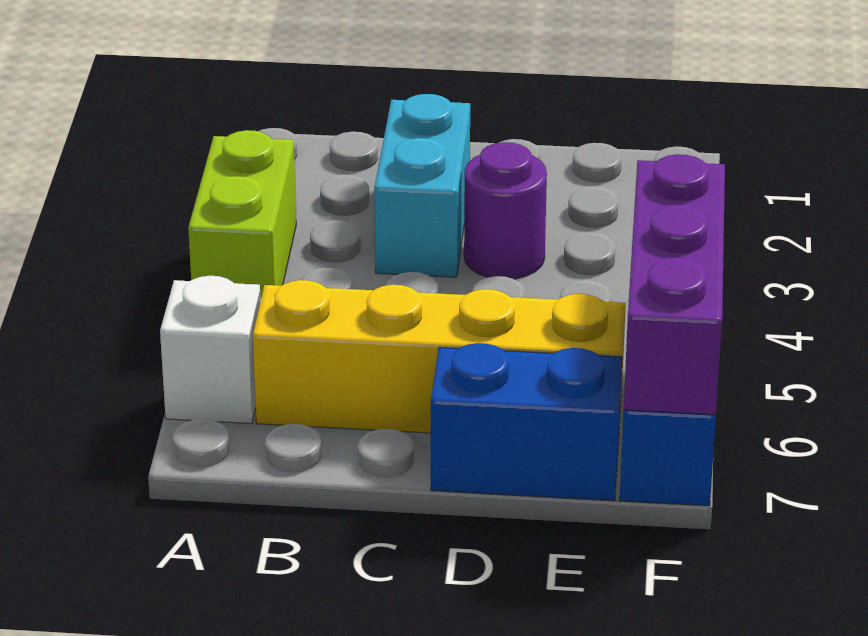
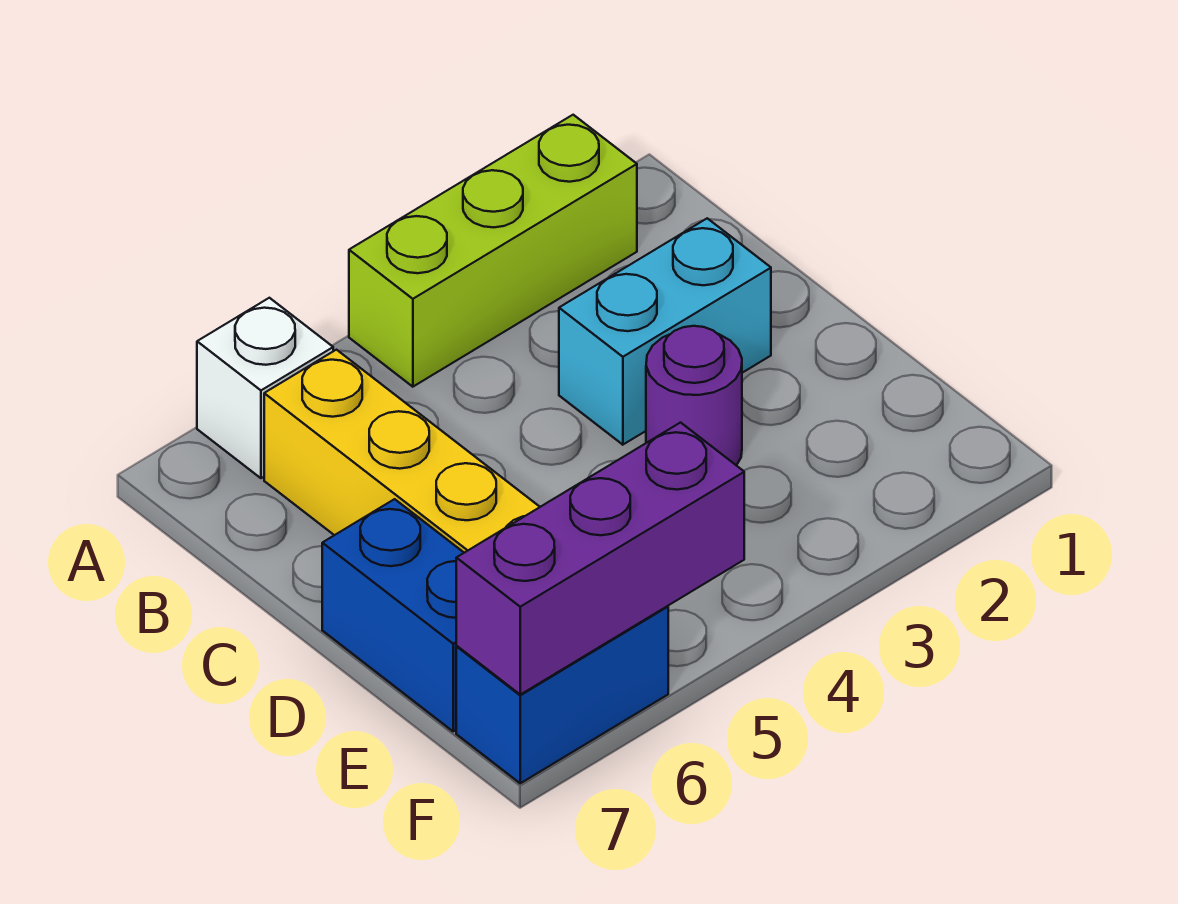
lime 1x2 brick [188,130,296,298] -> lime 1x3 brick [349,115,637,387]

